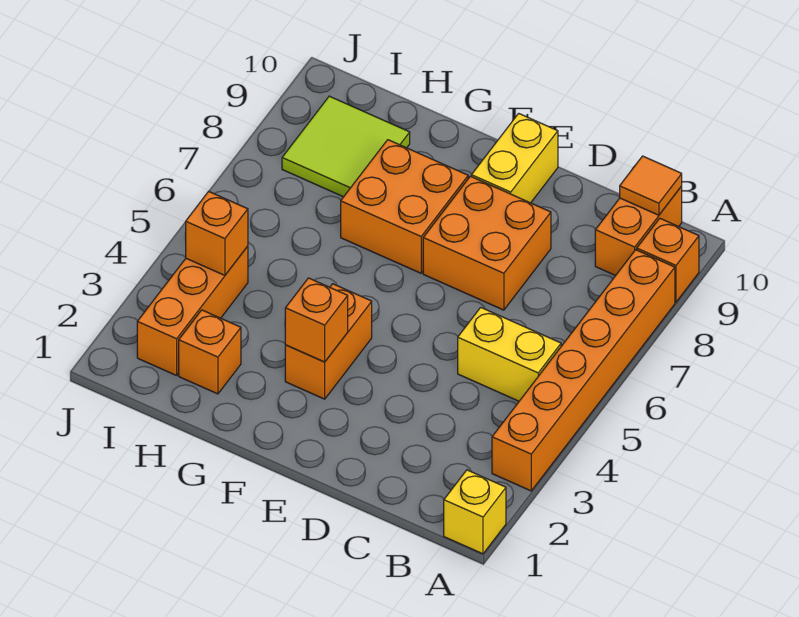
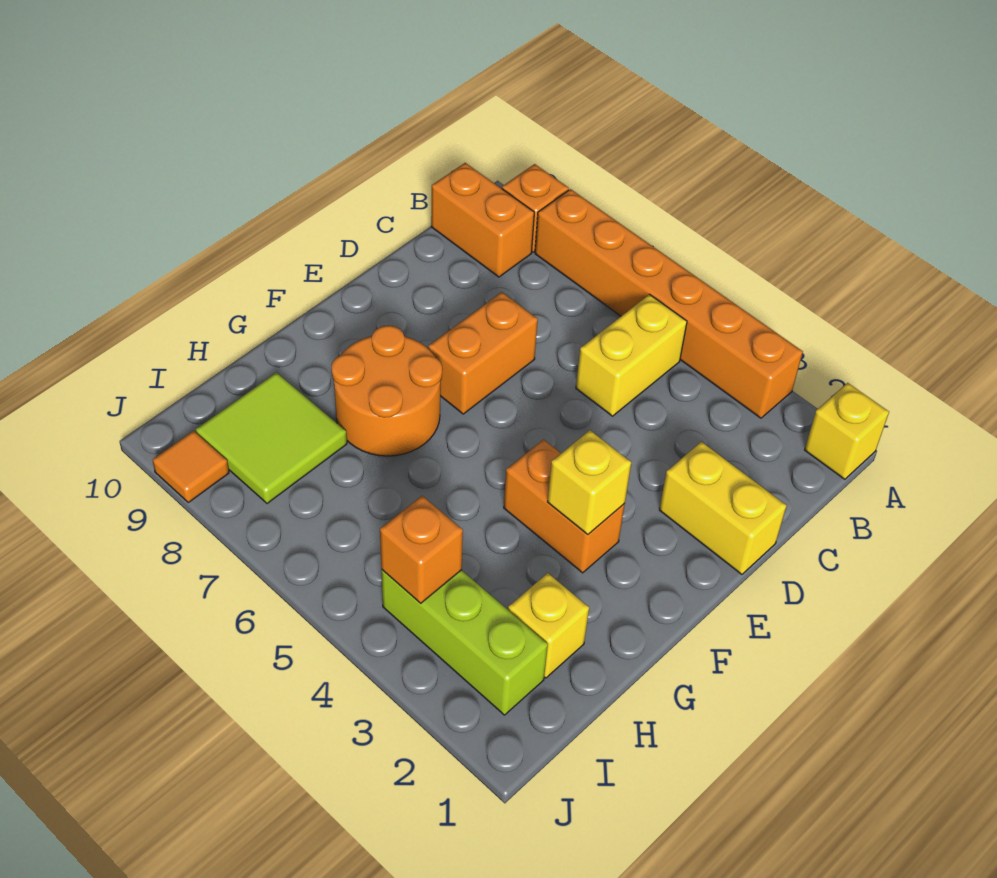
orange 1x1 tile [620,156,682,215] -> orange 1x1 tile moved to [153,431,229,502]
orange 2x2 brick [423,176,551,310] -> orange 1x2 brick [428,292,538,414]
yellow 1x2 brick [471,113,558,203] -> yellow 1x2 brick moved to [659,442,787,574]
orange 1x1 brick [285,278,348,362] -> yellow 1x1 brick [548,430,631,535]
orange 2x2 brick [341,140,468,273] -> orange 2x2 round brick [331,325,442,456]
orange 1x1 brick [179,310,241,394] -> yellow 1x1 brick [508,573,589,678]
orange 1x3 brick [137,246,248,376] -> lime 1x3 brick [381,570,548,715]

